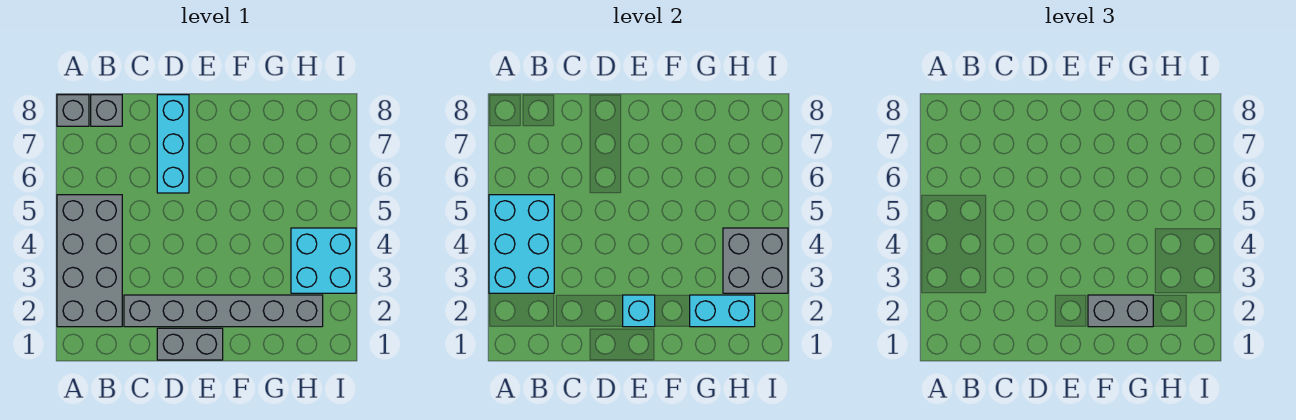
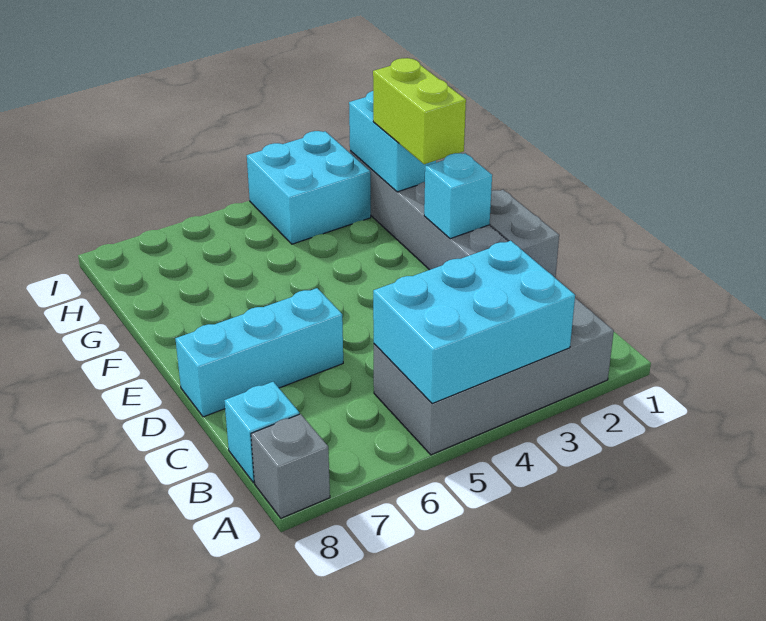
grey 1x1 brick [91,95,122,126] -> cyan 1x1 brick [224,382,299,483]
grey 1x2 brick [1088,295,1153,327] -> lime 1x2 brick [373,58,466,164]
grey 2x2 brick [723,228,788,293] -> none

